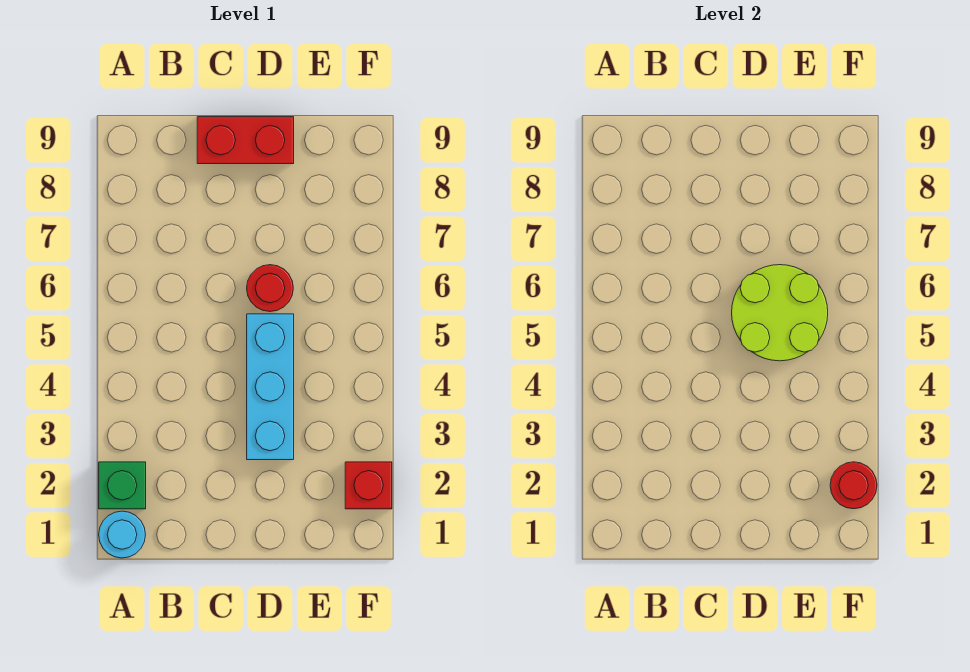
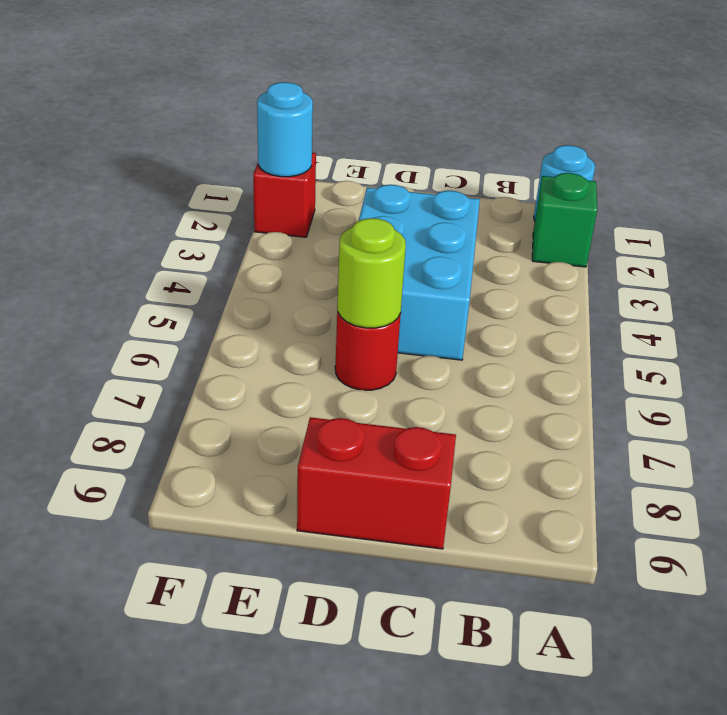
cyan 1x3 brick [247,314,294,460] -> cyan 2x3 brick [359,185,480,360]
lime 2x2 round brick [732,265,828,361] -> lime 1x1 round brick [337,218,406,328]
red 1x1 round brick [830,462,877,509] -> cyan 1x1 round brick [257,82,313,177]

